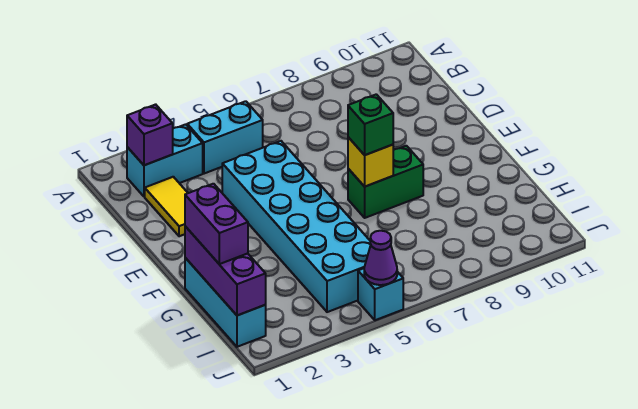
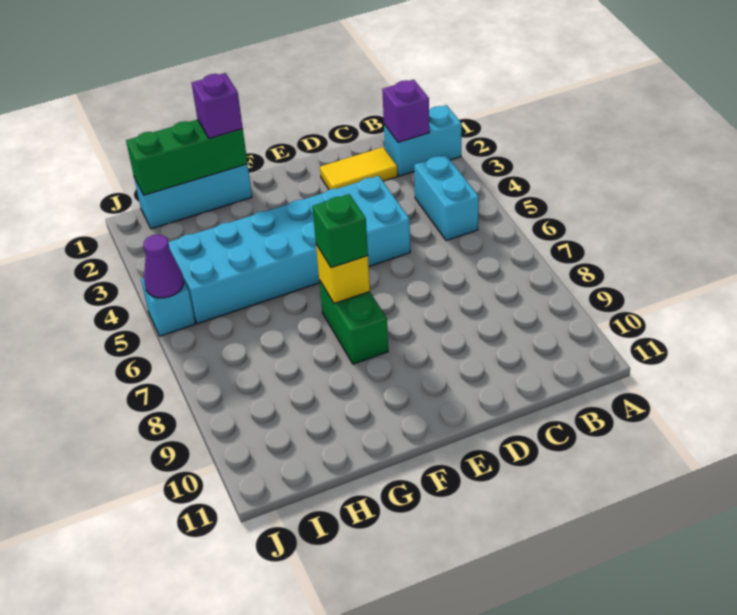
cyan 1x2 brick [127,124,203,197] -> cyan 1x2 brick turned to [384,105,462,176]
purple 1x3 brick [185,226,266,315] -> green 1x3 brick [126,119,248,195]
purple 1x2 brick [185,184,248,264] -> purple 1x1 brick [192,73,243,139]

